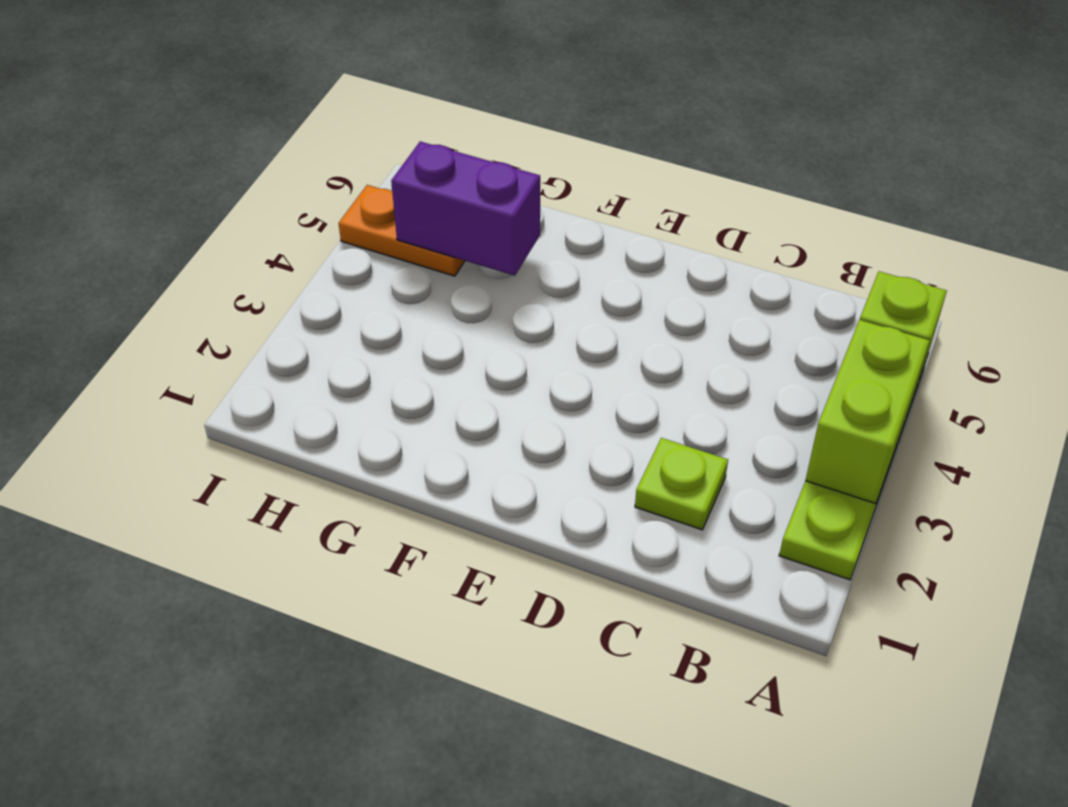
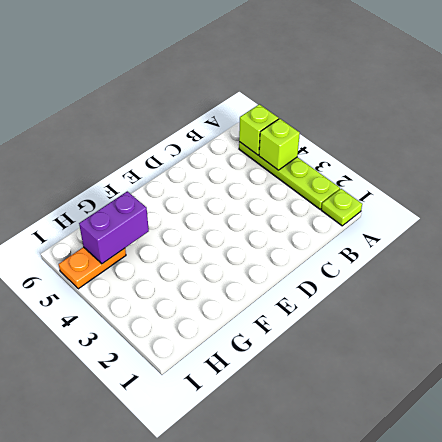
lime 1x2 brick [805,320,930,504] -> lime 1x1 brick [259,119,300,170]
lime 1x1 plate [635,438,728,530] -> lime 1x1 plate moved to [321,189,362,226]

